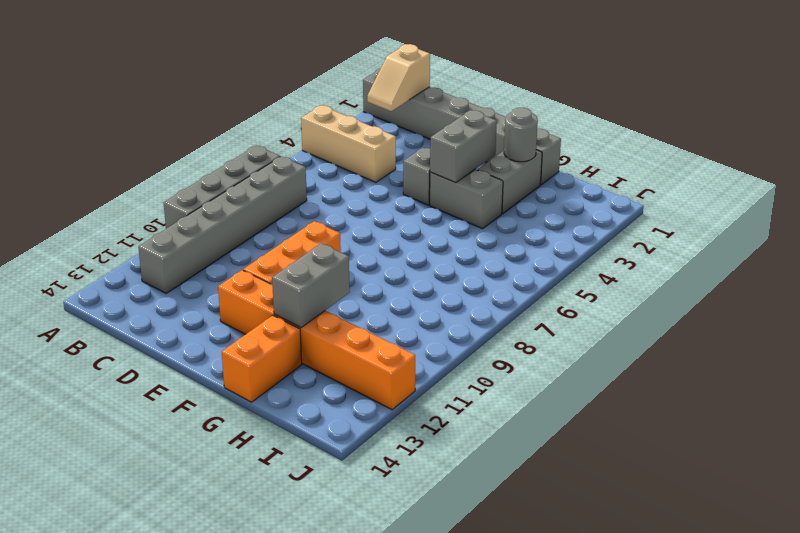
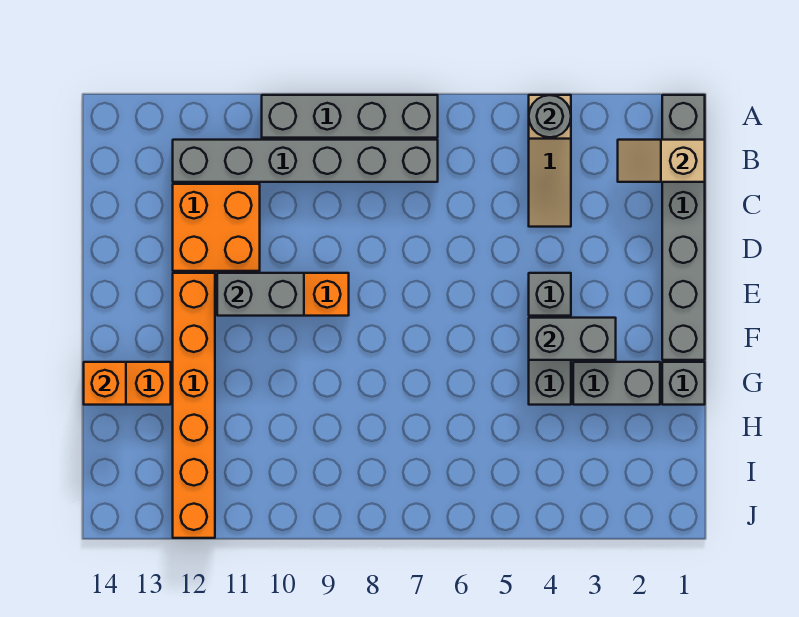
tan 1x3 brick [301,106,396,182] -> tan 1x3 slope [529,95,571,227]
none -> orange 2x2 brick [173,184,260,271]
grey 1x1 round brick [504,108,538,162] -> grey 1x1 round brick moved to [529,95,571,137]
grey 1x2 brick [272,243,350,327] -> grey 1x2 brick moved to [217,273,304,316]
none -> orange 1x1 brick [84,362,126,405]

